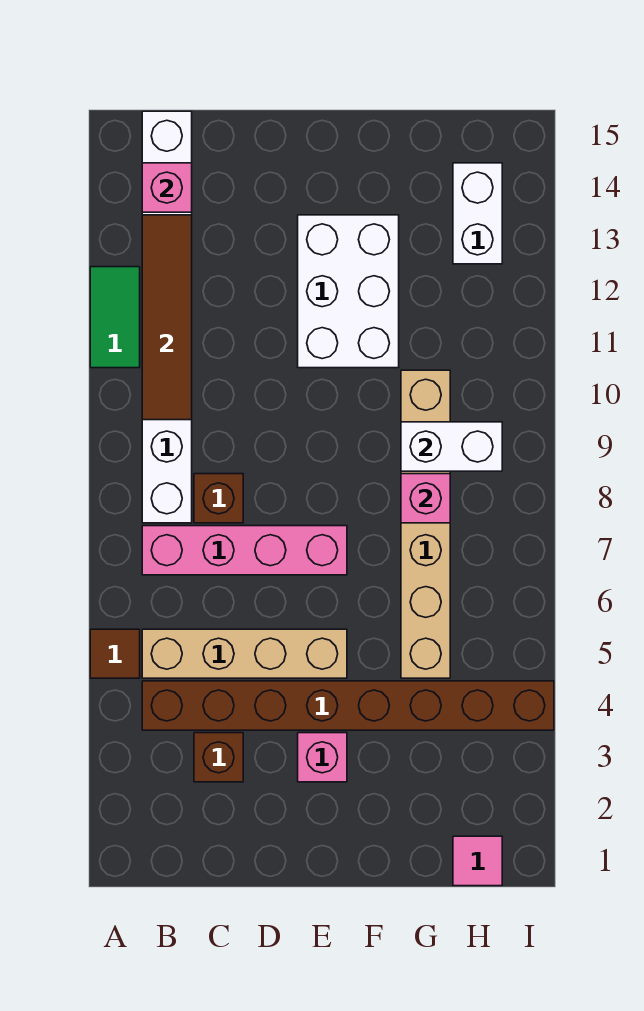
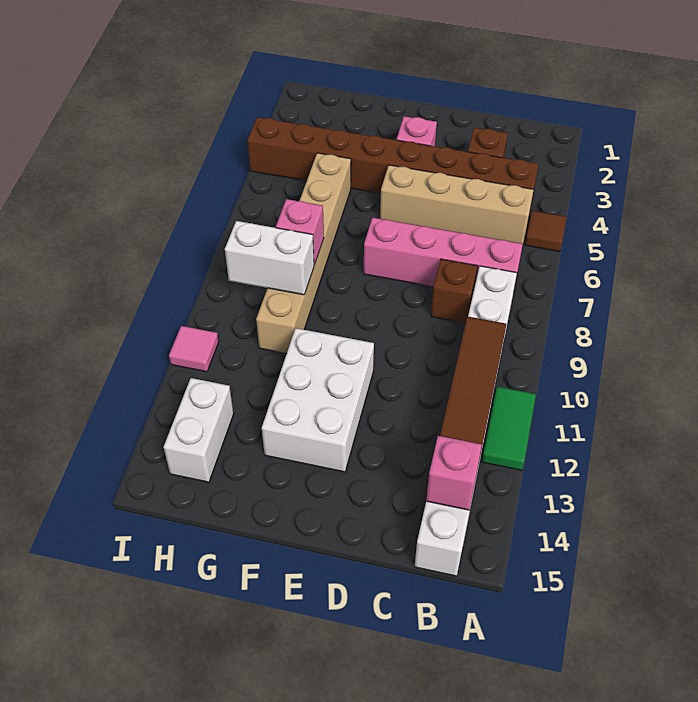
pink 1x1 tile [453,836,502,886] -> pink 1x1 tile moved to [169,326,219,372]

